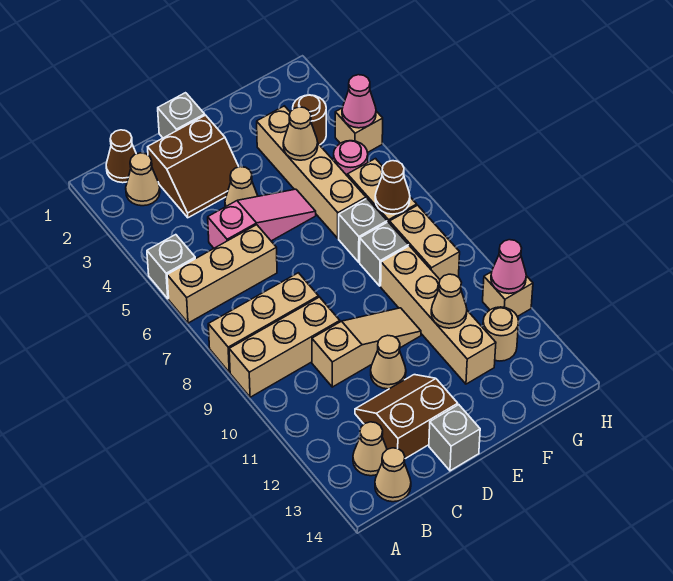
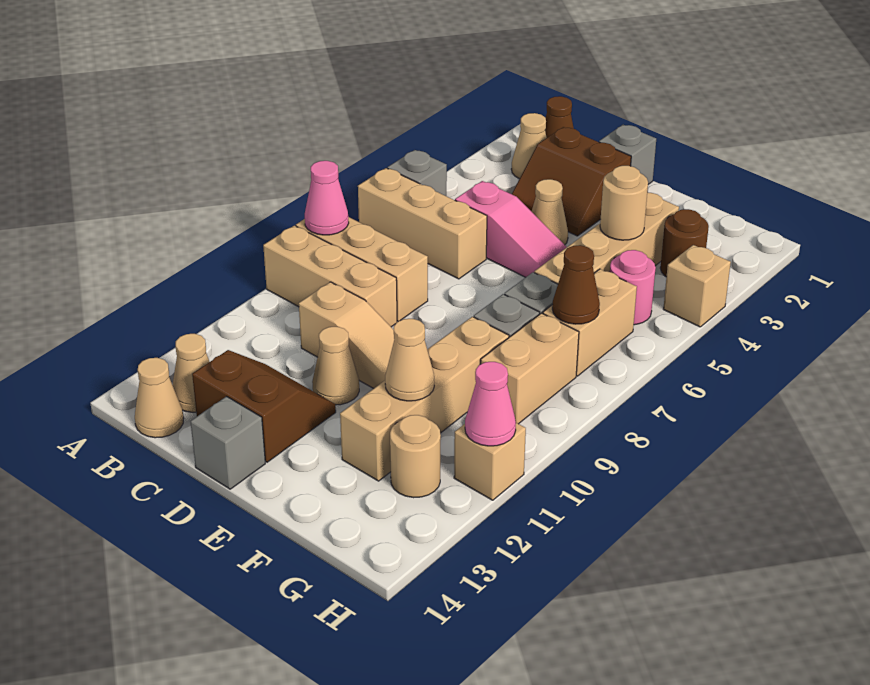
tan 1x1 cone [283,107,318,160] -> tan 1x1 round brick [600,166,648,240]
pink 1x1 cone [342,75,376,128] -> pink 1x1 cone moved to [305,161,349,235]

